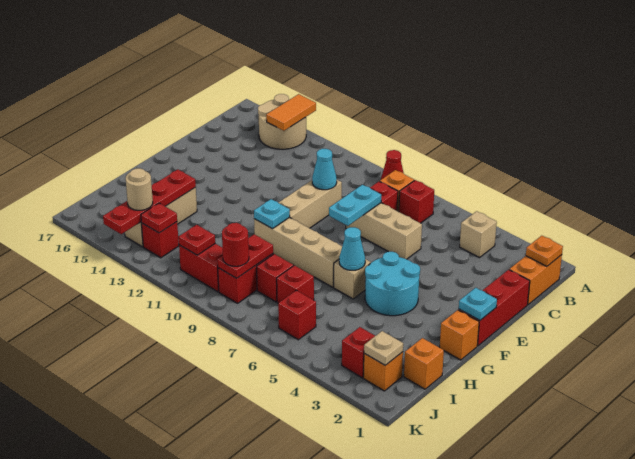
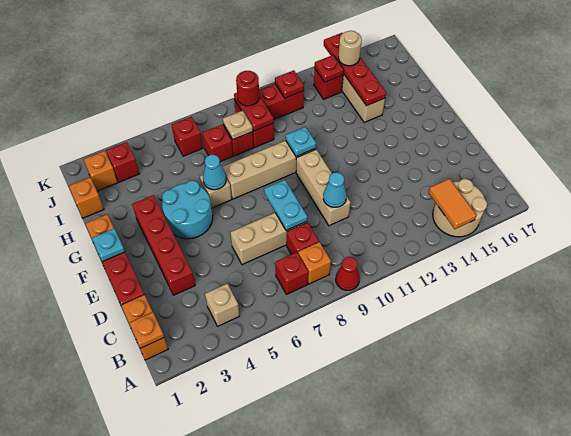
none -> red 1x4 brick [132,195,195,295]
tan 1x1 plate [364,331,403,365] -> tan 1x1 plate moved to [223,110,253,140]

